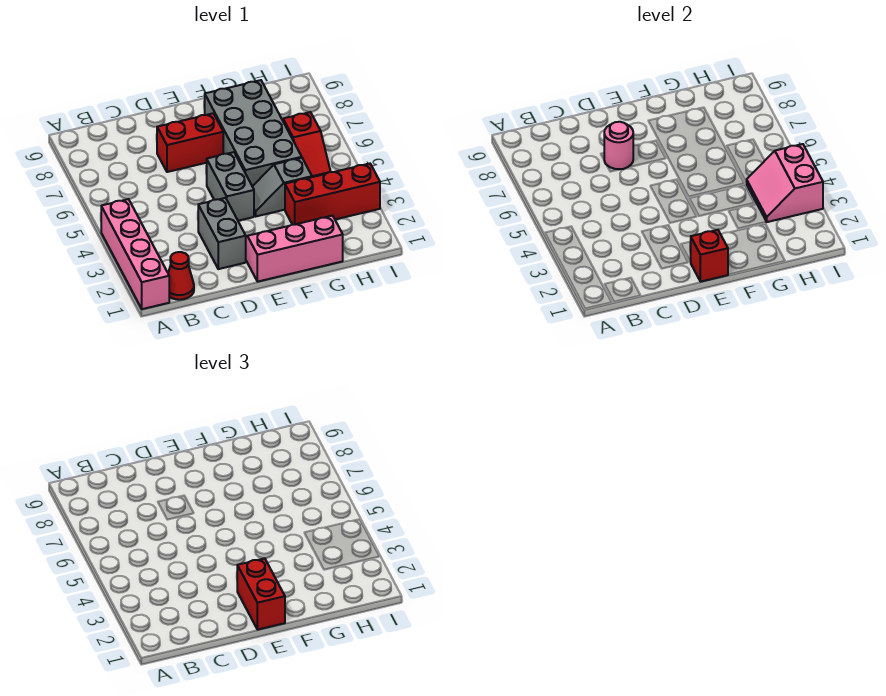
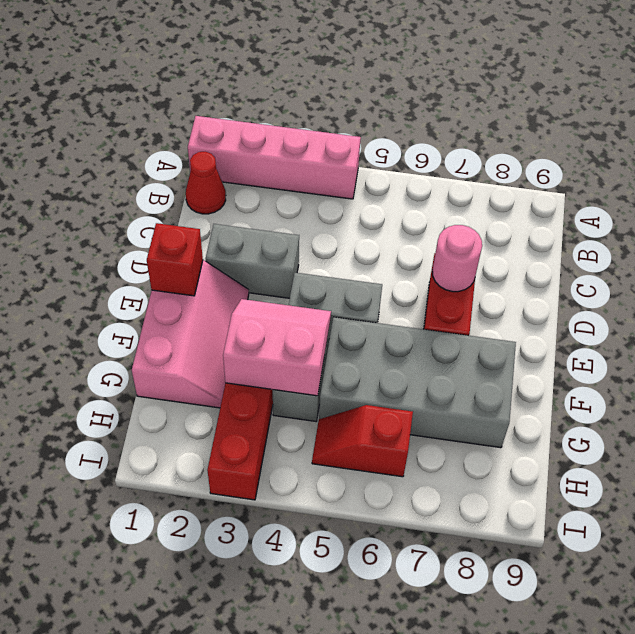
red 1x2 brick [237,558,285,630] -> none
pink 2x2 slope [747,144,823,222] -> pink 2x2 slope moved to [223,299,331,396]

